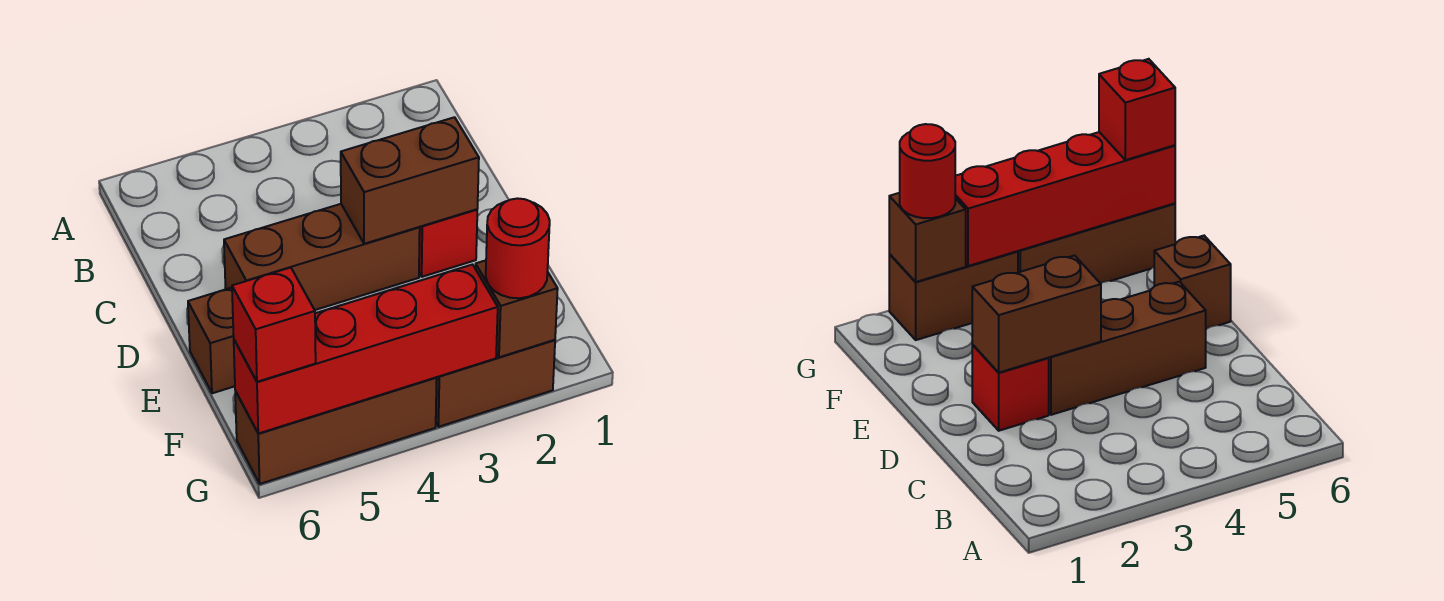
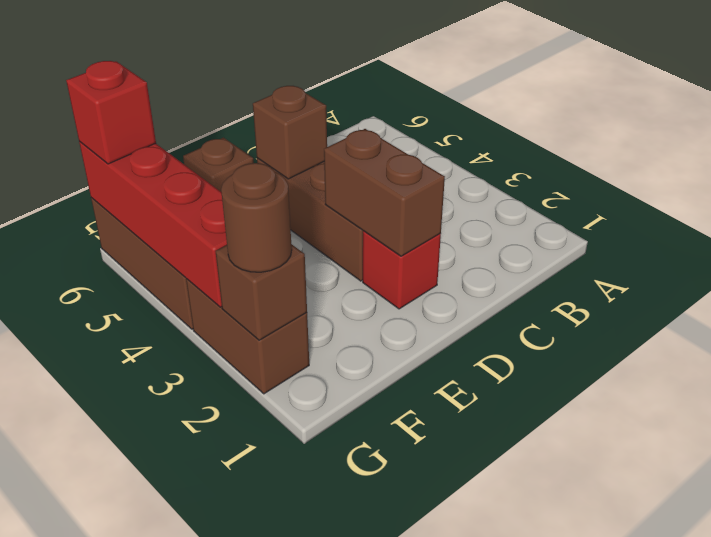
none -> brown 1x1 brick [253,86,327,179]
red 1x1 round brick [486,198,550,298] -> brown 1x1 round brick [221,163,292,272]

